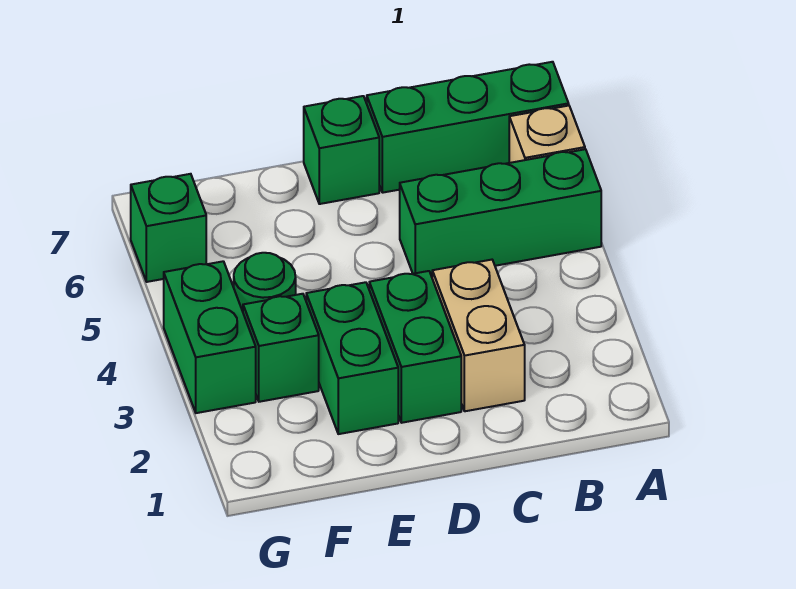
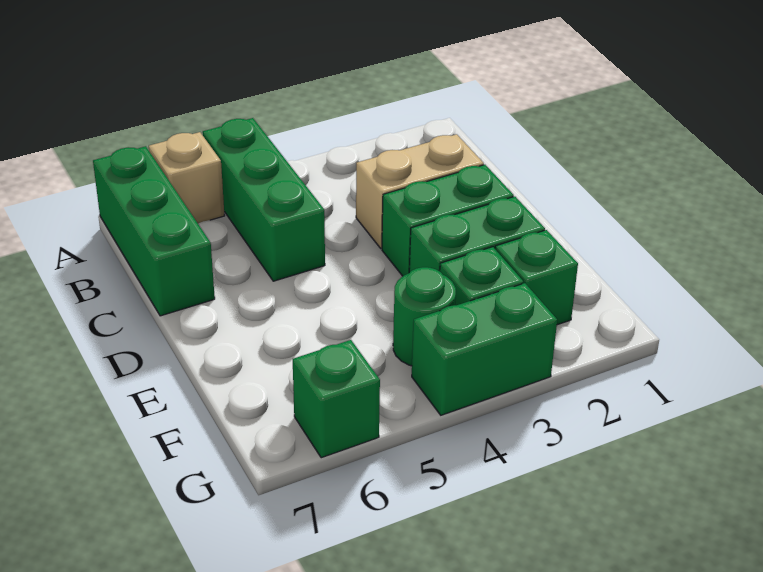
green 1x1 brick [304,96,379,204] -> green 1x1 brick moved to [495,230,578,325]

